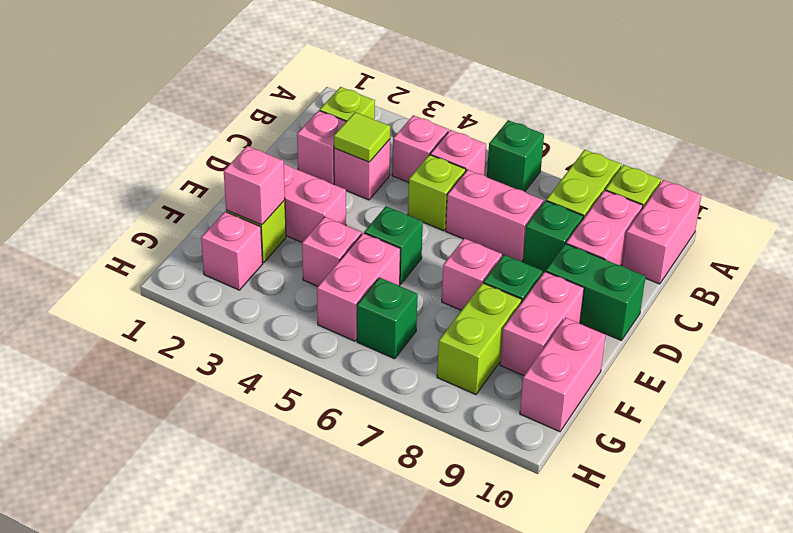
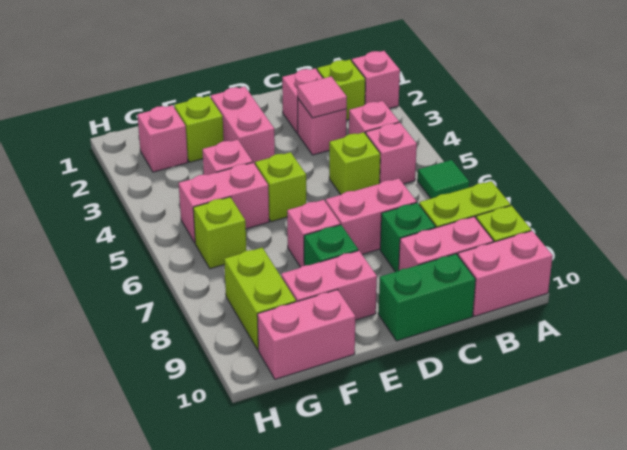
green 1x1 brick [487,120,544,192] -> green 1x1 tile [418,160,469,198]
lime 1x1 tile [334,112,390,162] -> pink 1x1 tile [297,76,347,118]
pink 1x2 brick [446,170,543,261] -> pink 1x2 brick turned to [326,178,417,254]
green 1x2 brick [546,244,646,341] -> green 1x2 brick turned to [378,254,476,341]
green 1x1 brick [364,206,423,284] -> lime 1x1 brick [255,152,306,222]
pink 1x1 brick [224,146,285,225] -> pink 1x1 brick moved to [352,51,400,109]
lime 1x2 brick [437,283,522,395] -> lime 1x2 brick turned to [224,248,296,350]
green 1x1 brick [357,277,418,359] -> lime 1x1 brick [193,197,246,269]

